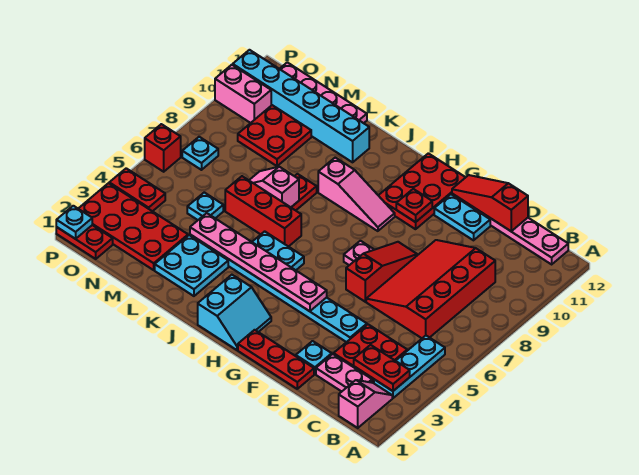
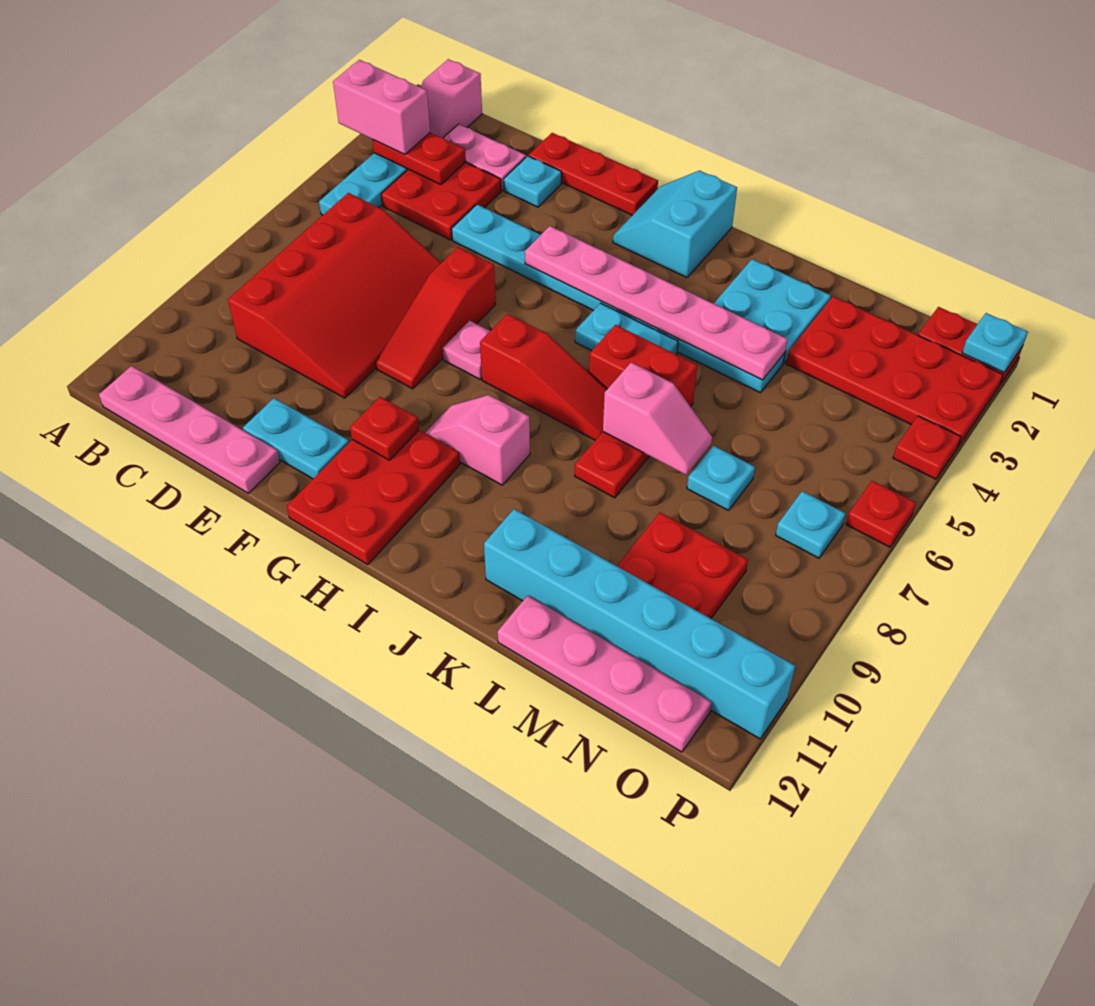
red 1x3 slope [452,175,528,231] -> red 1x3 slope moved to [480,314,607,440]
pink 1x3 slope [318,158,395,231] -> pink 1x2 slope [425,395,530,485]
red 1x3 brick [225,176,301,247] -> red 1x2 brick [589,325,697,407]
cyan 1x1 plate [187,192,223,220] -> cyan 1x1 plate moved to [687,446,755,510]
red 1x2 plate [109,168,165,211] -> red 1x1 plate [893,416,961,479]
pink 1x2 brick [215,65,271,123] -> pink 1x2 brick moved to [333,60,430,155]
red 1x1 brick [145,124,181,172] -> red 1x1 plate [846,481,916,547]

